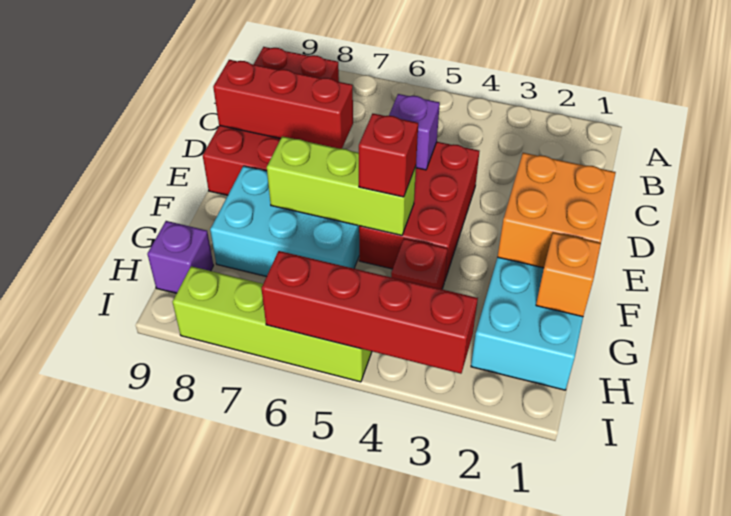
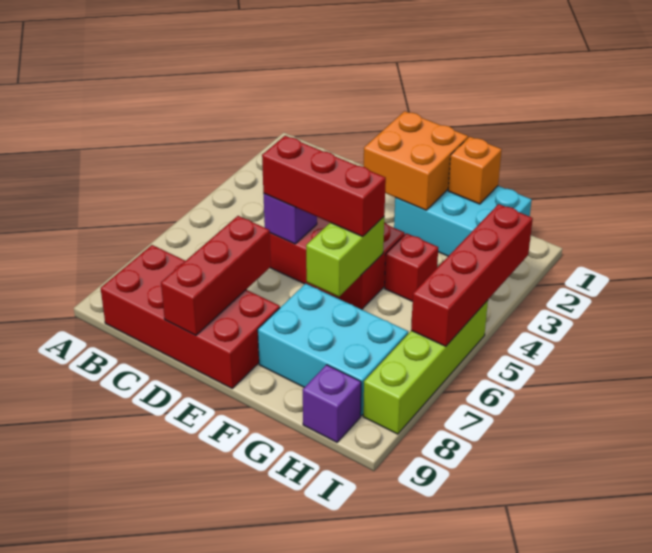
lime 1x3 brick [267,136,416,235] -> lime 1x2 brick [306,217,384,297]
red 1x1 brick [359,114,418,197] -> red 1x3 brick [262,136,386,237]
cyan 2x3 brick [210,166,359,277] -> cyan 2x3 brick turned to [258,284,408,416]

